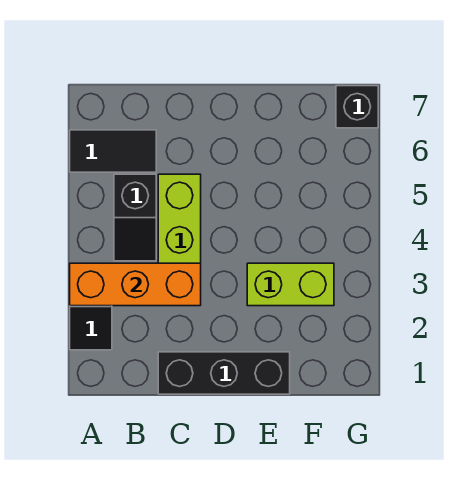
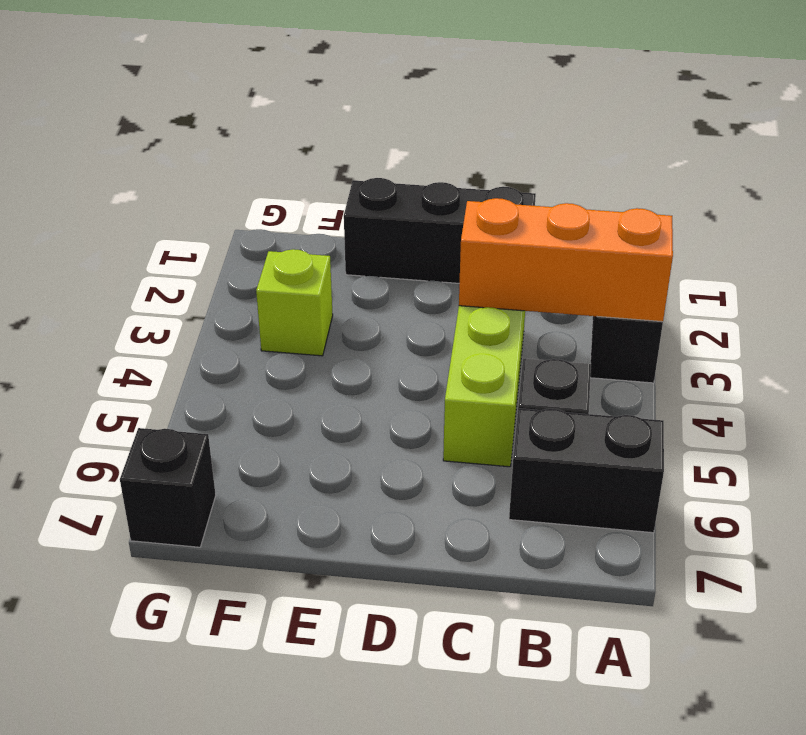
black 1x2 tile [70,130,156,172] -> black 1x2 brick [509,408,664,533]
lime 1x2 brick [247,263,334,306] -> lime 1x1 brick [256,249,333,356]

